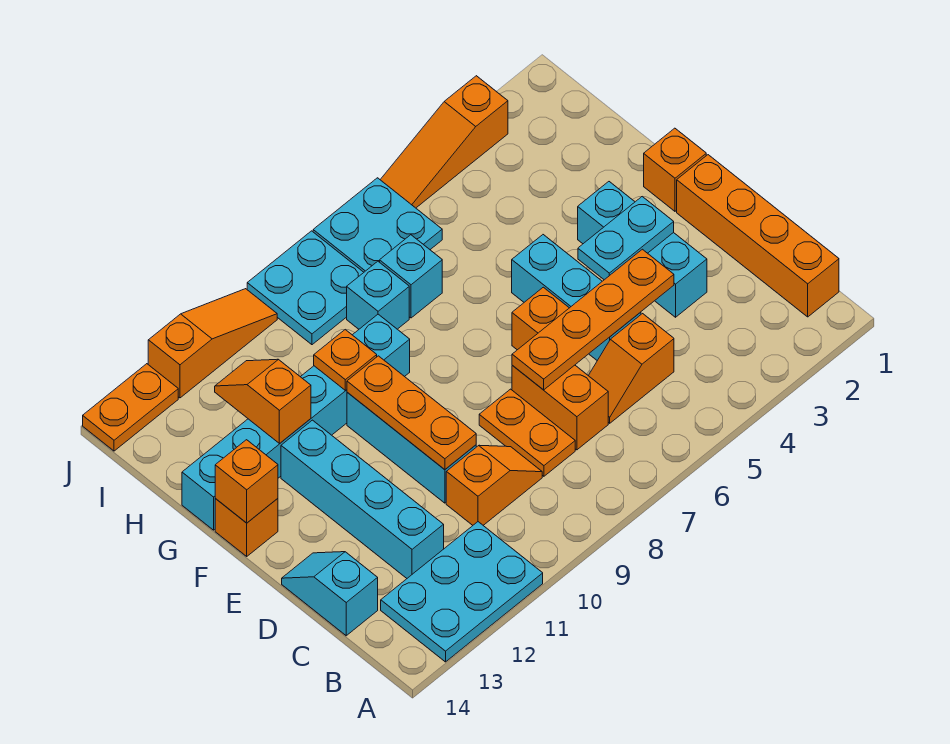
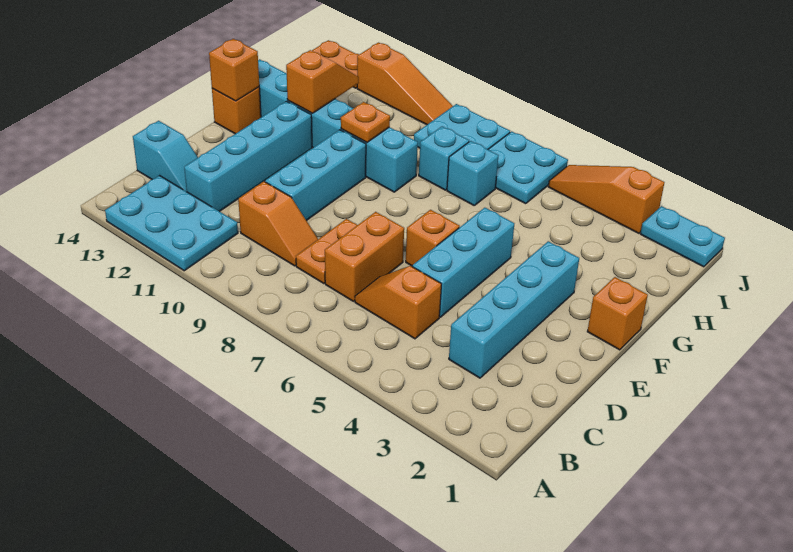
orange 1x4 brick [677,155,839,317] -> none
cyan 1x2 slope [282,552,378,636] -> cyan 1x2 slope turned to [133,121,198,192]
cyan 1x3 brick [578,182,707,317] -> cyan 1x4 brick [449,241,579,378]
orange 1x4 plate [512,249,674,390] -> none
orange 1x3 plate [347,356,476,470] -> none
cyan 1x2 plate [578,197,674,280] -> cyan 1x2 plate moved to [640,206,725,267]

